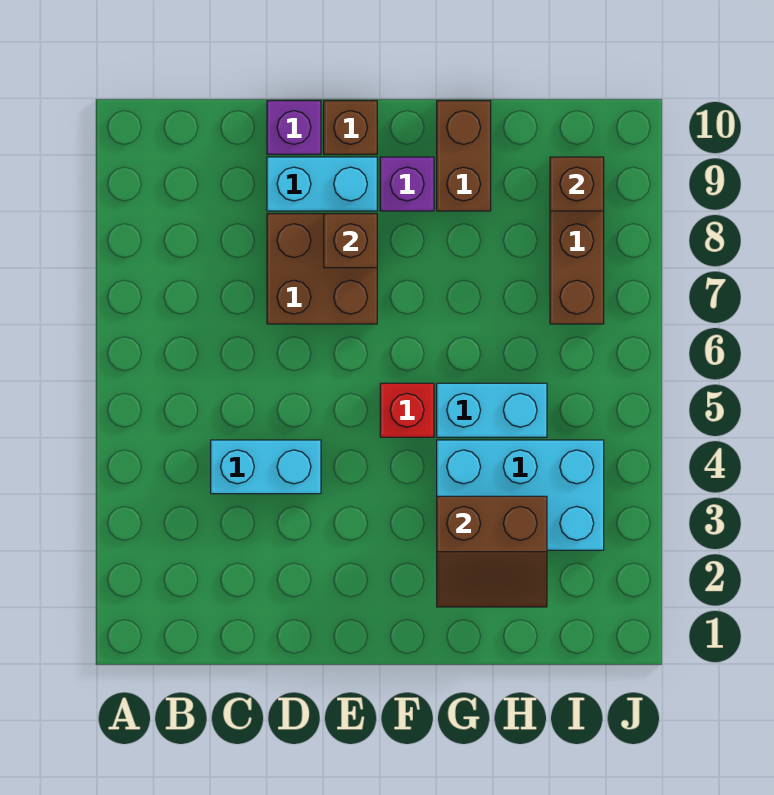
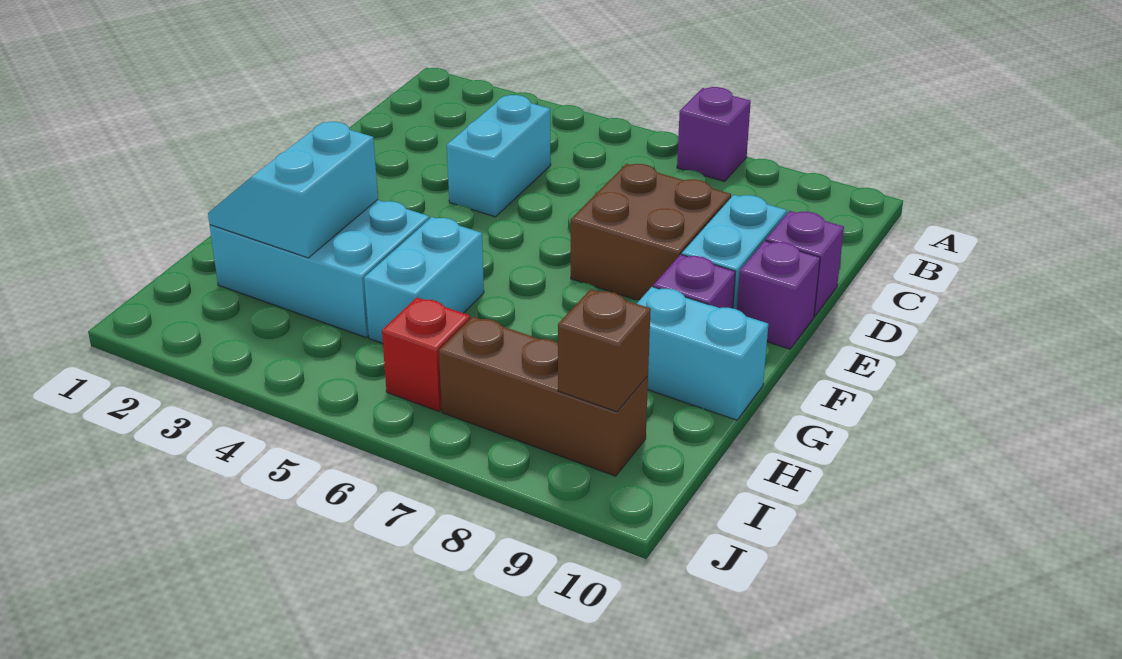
none -> purple 1x1 brick [677,87,751,181]
brown 1x1 brick [324,214,377,268] -> none
brown 1x1 brick [324,101,377,154] -> purple 1x1 brick [737,241,820,349]
red 1x1 brick [380,383,434,437] -> red 1x1 brick moved to [382,298,470,411]
brown 2x2 slope [437,496,547,607] -> cyan 2x2 slope [208,122,378,258]
cyan 2x3 brick [437,440,604,550] -> cyan 2x3 brick turned to [210,200,429,337]
brown 1x2 brick [437,101,491,211] -> cyan 1x2 brick [637,287,768,420]

